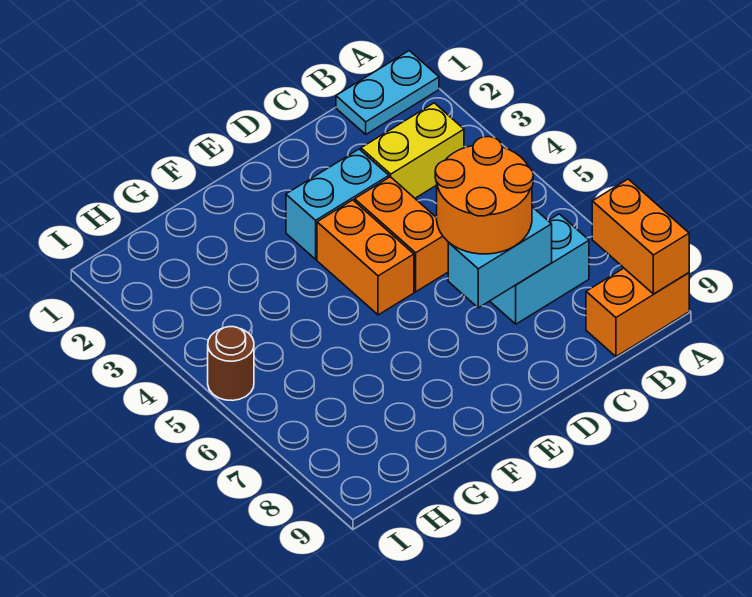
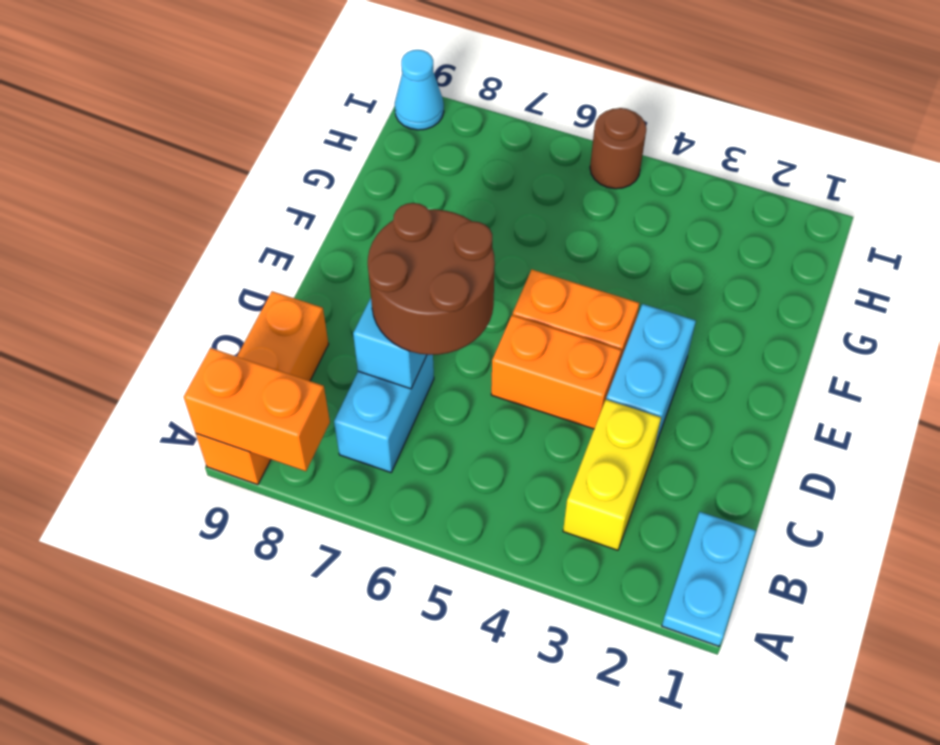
orange 1x2 brick [586,268,689,356] -> orange 1x3 brick [196,291,329,485]
orange 2x2 round brick [435,137,533,254] -> brown 2x2 round brick [368,203,495,355]
none -> cyan 1x1 cone [395,50,444,130]

